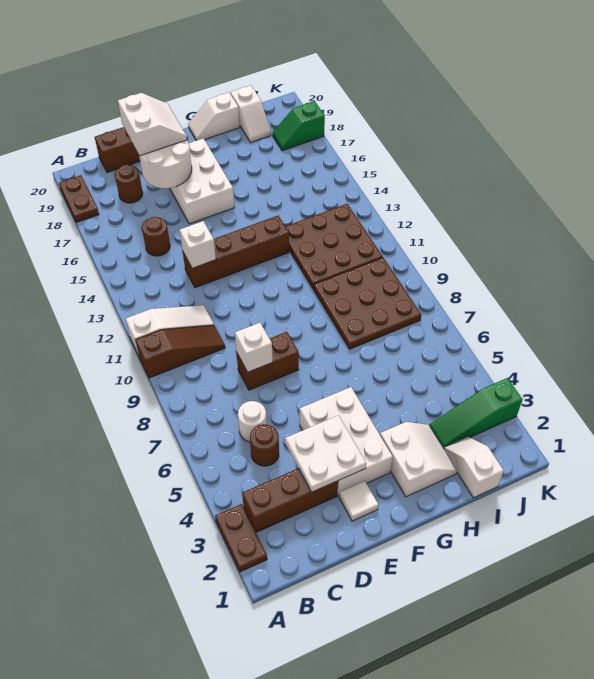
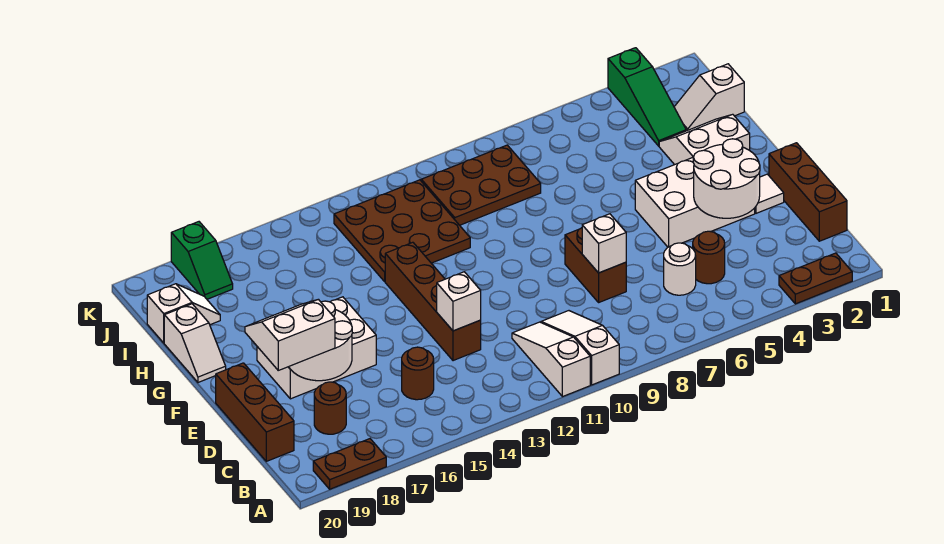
brown 1x3 slope [136,325,225,378] -> white 1x3 slope [541,311,619,385]
brown 1x3 brick [242,468,338,532] -> brown 1x3 brick moved to [769,143,847,241]
white 2x2 plate [285,415,366,492] -> white 2x2 round brick [693,139,760,218]
brown 3x3 plate [314,258,421,349] -> brown 2x3 plate [421,145,541,225]

